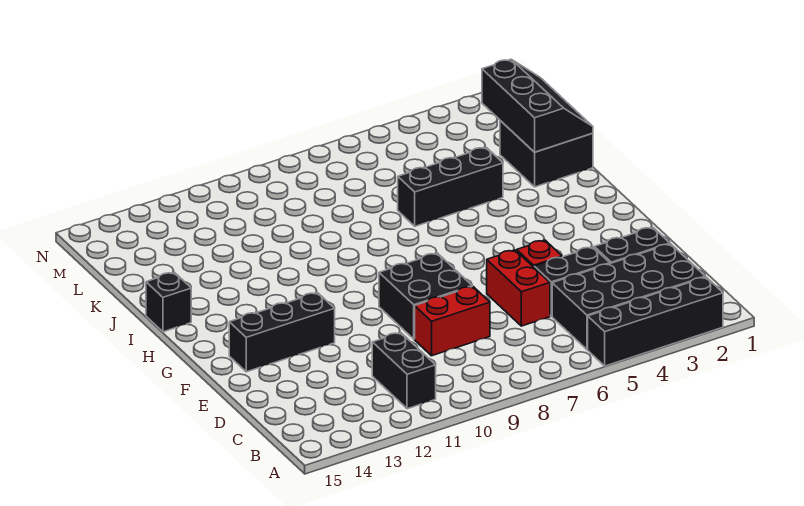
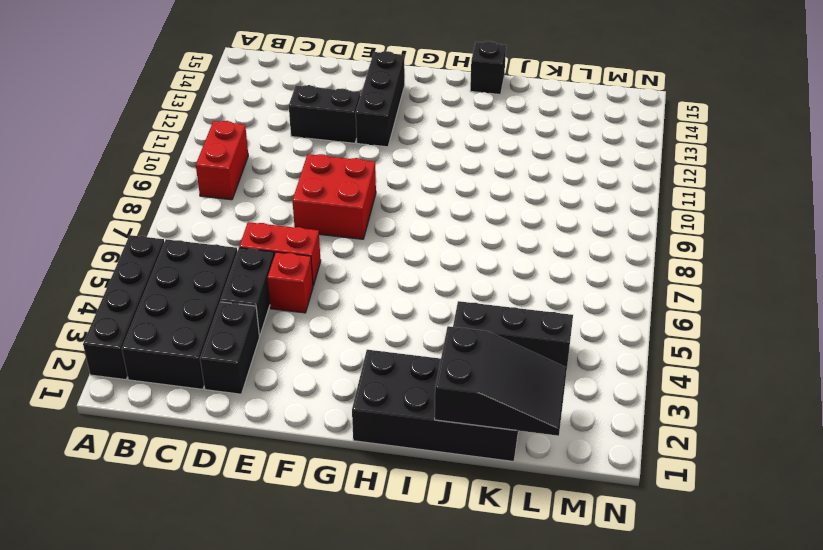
black 1x2 brick [372,333,436,409] -> black 1x2 brick moved to [289,85,360,143]
red 1x2 brick [415,286,490,356] -> red 1x2 brick moved to [196,121,248,200]
black 2x2 brick [379,253,472,339] -> red 2x2 brick [292,154,376,239]
black 2x2 brick [500,121,593,187] -> black 2x4 brick [352,350,518,462]
black 2x3 slope [482,59,593,152] -> black 2x3 slope turned to [435,326,567,436]
black 1x3 brick [398,147,503,226] -> black 1x3 brick turned to [453,301,573,373]

